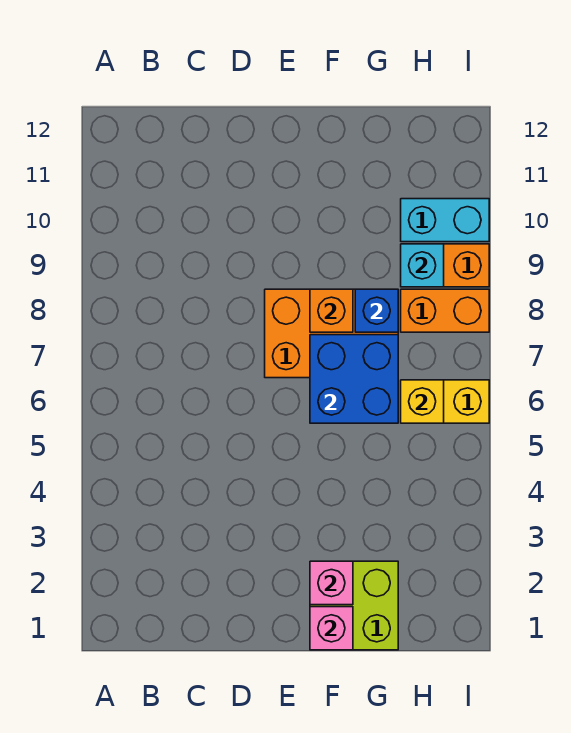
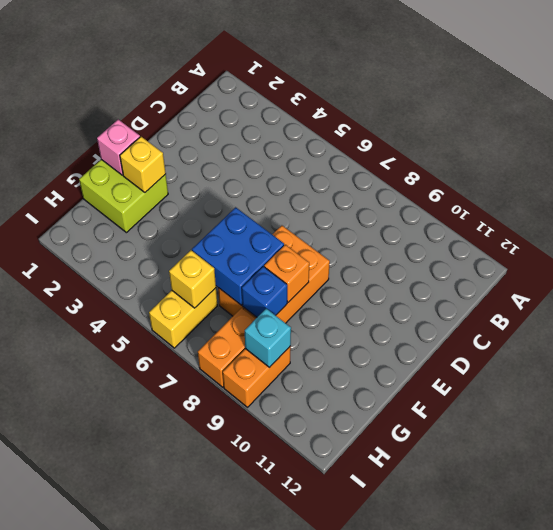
pink 1x1 brick [310,561,353,605] -> yellow 1x1 brick [120,137,166,192]
cyan 1x2 brick [401,199,489,242] -> none

